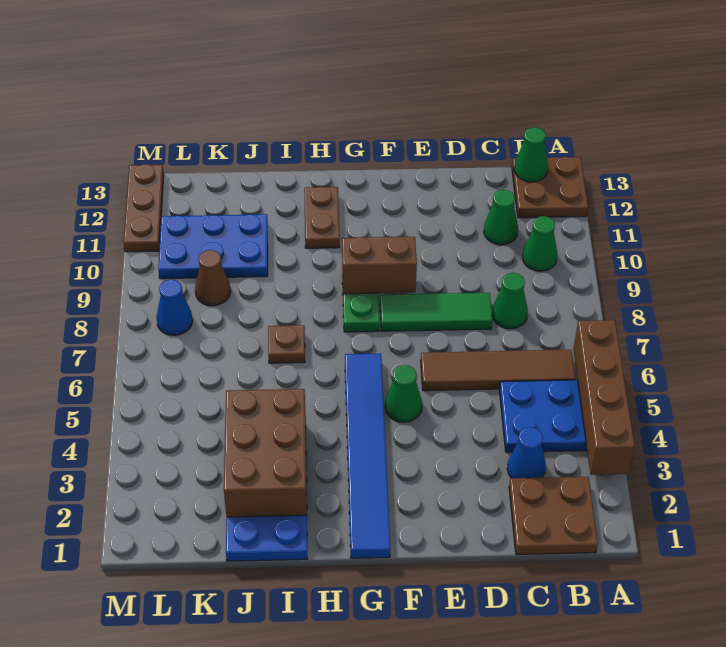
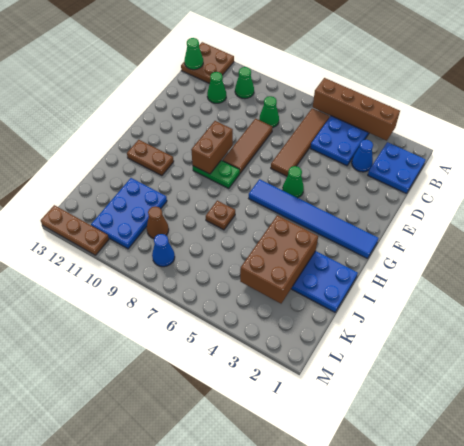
brown 2x2 plate [509,477,598,554] -> blue 2x2 plate [368,142,426,193]
green 1x3 tile [380,293,492,331] -> brown 1x3 tile [223,119,273,173]
brown 2x3 brick [224,389,307,517] -> brown 2x3 brick turned to [240,215,318,303]

